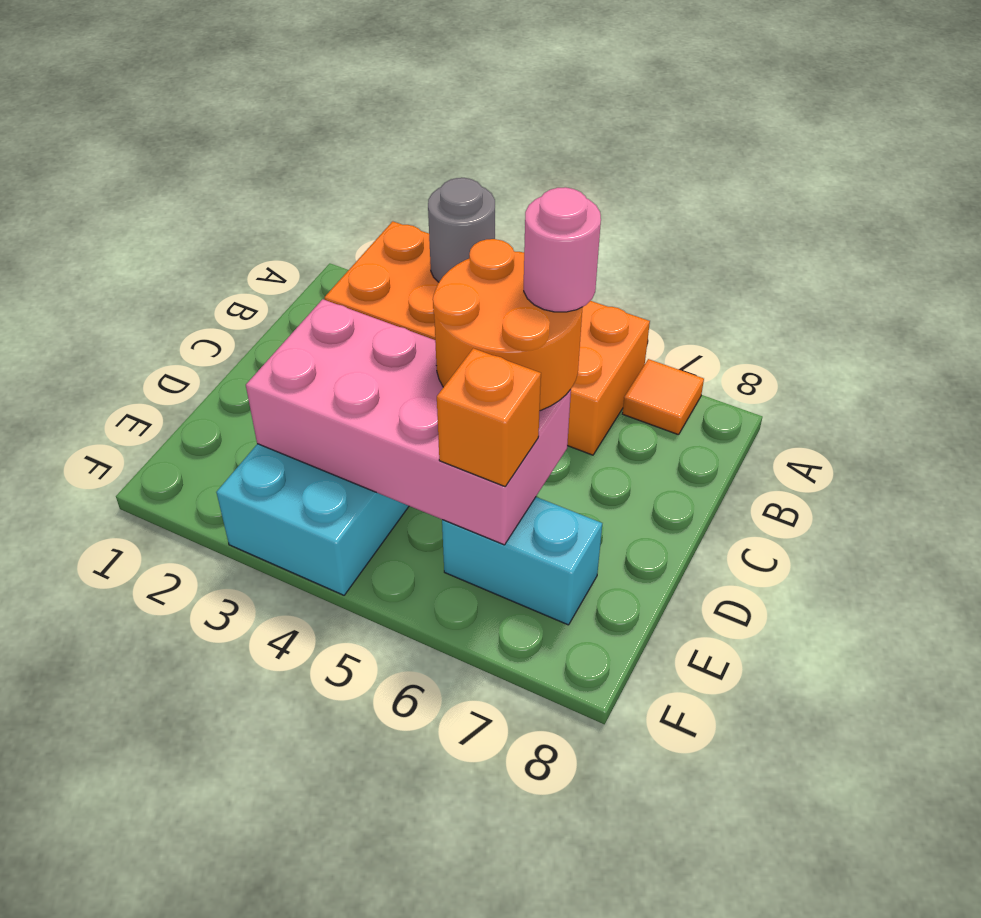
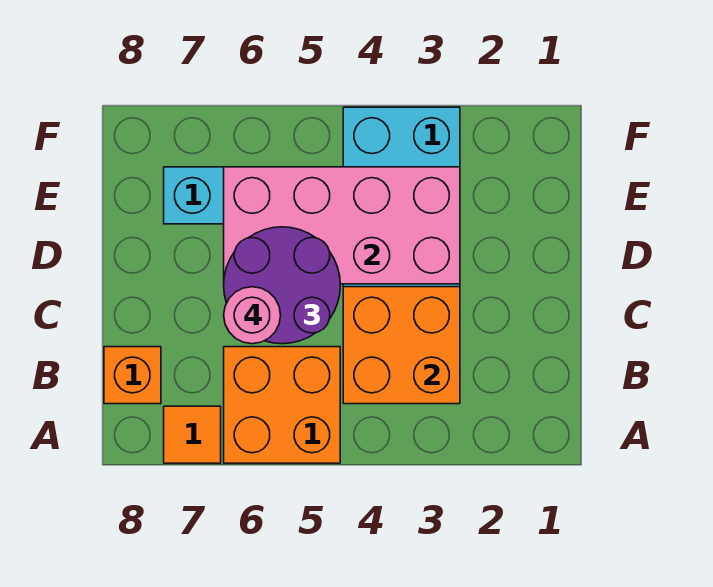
grey 1x1 round brick [428,178,495,282] -> none
orange 2x2 round brick [433,239,583,411] -> purple 2x2 round brick [224,227,340,344]
orange 1x1 brick [437,348,541,487] -> orange 1x1 brick moved to [104,347,161,404]

